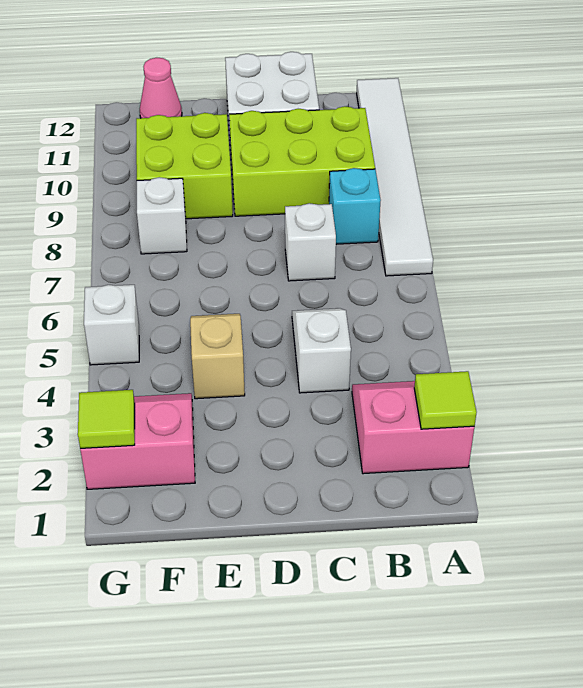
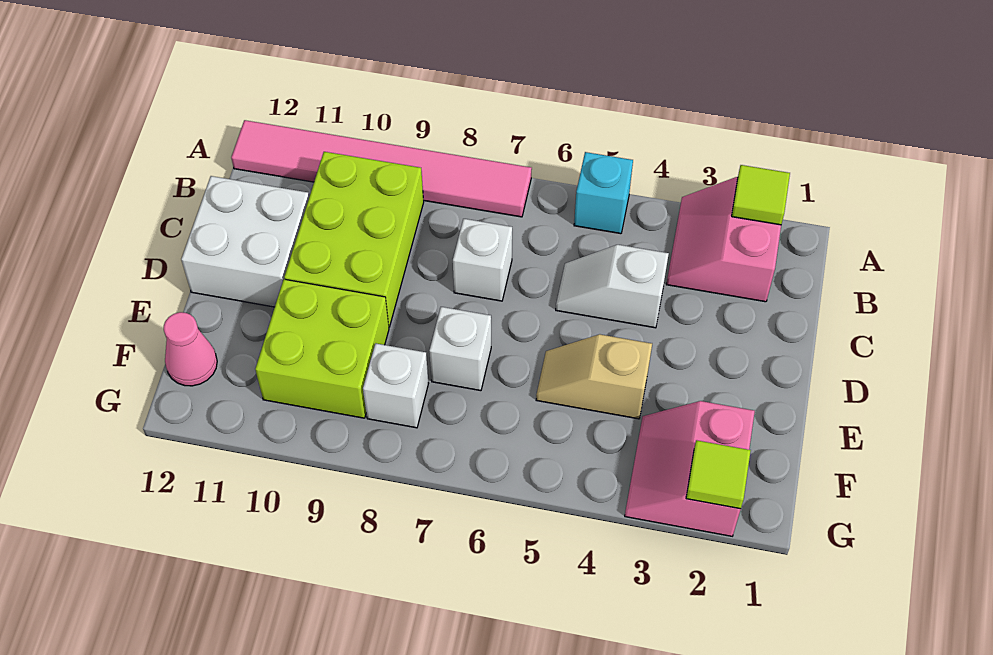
white 1x6 tile [357,78,433,276] -> pink 1x6 tile [231,120,532,217]
cyan 1x1 brick [329,168,381,244] -> cyan 1x1 brick moved to [574,152,633,234]
white 1x1 brick [84,285,139,365] -> white 1x1 brick moved to [429,307,491,391]

